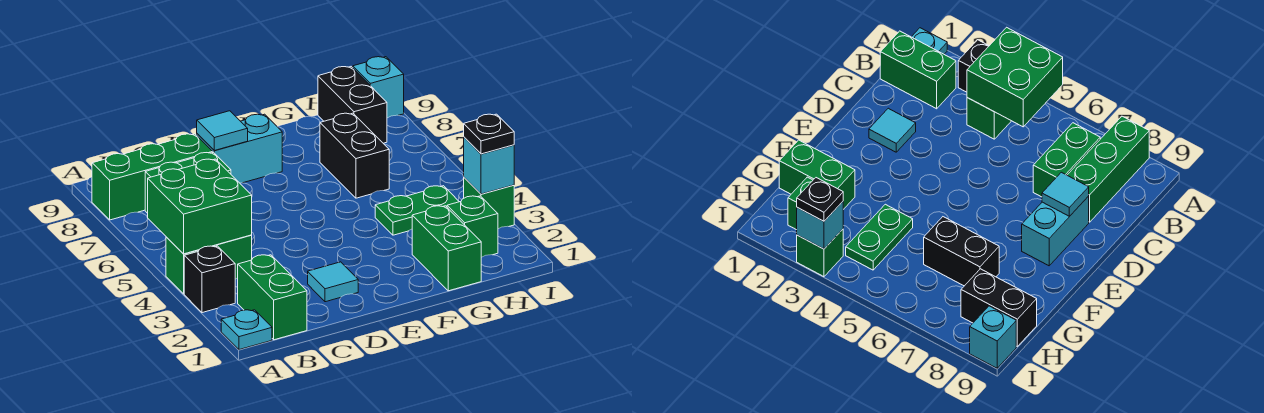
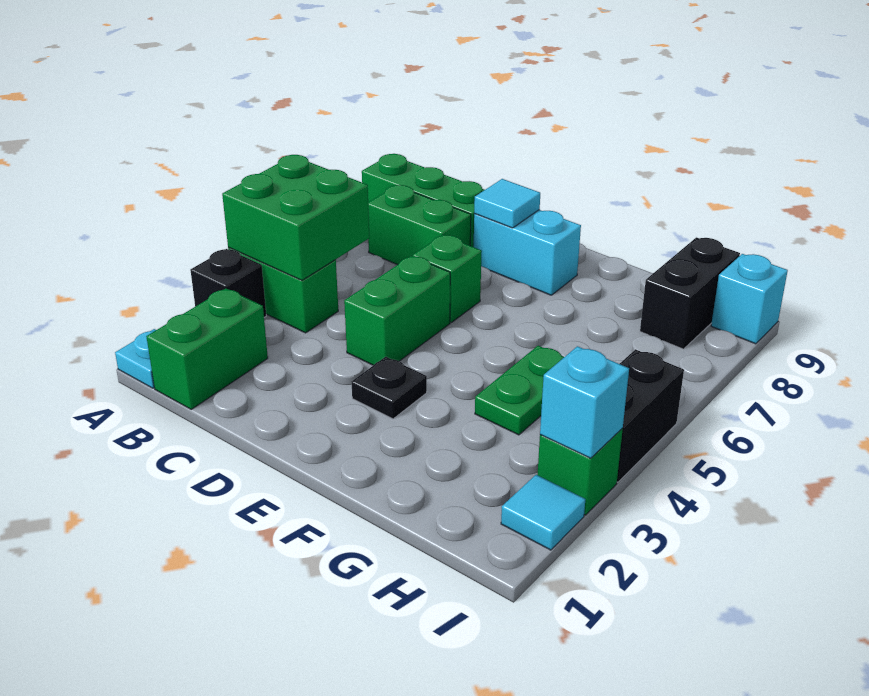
cyan 1x1 tile [308,262,358,302] -> cyan 1x1 tile moved to [501,475,586,550]
green 1x2 brick [412,206,481,291] -> green 1x2 brick moved to [344,256,450,365]
green 1x2 plate [375,186,459,235] -> green 1x2 plate turned to [475,346,564,435]
black 1x2 brick [320,113,389,198] -> black 1x2 brick moved to [617,349,684,482]
green 1x1 brick [447,196,498,257] -> green 1x1 brick moved to [413,235,482,322]
black 1x1 plate [464,114,514,154] -> black 1x1 plate moved to [352,357,427,419]

